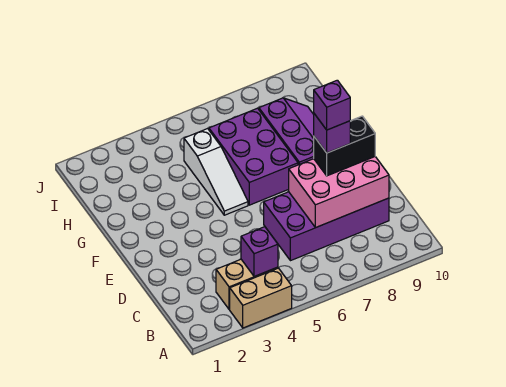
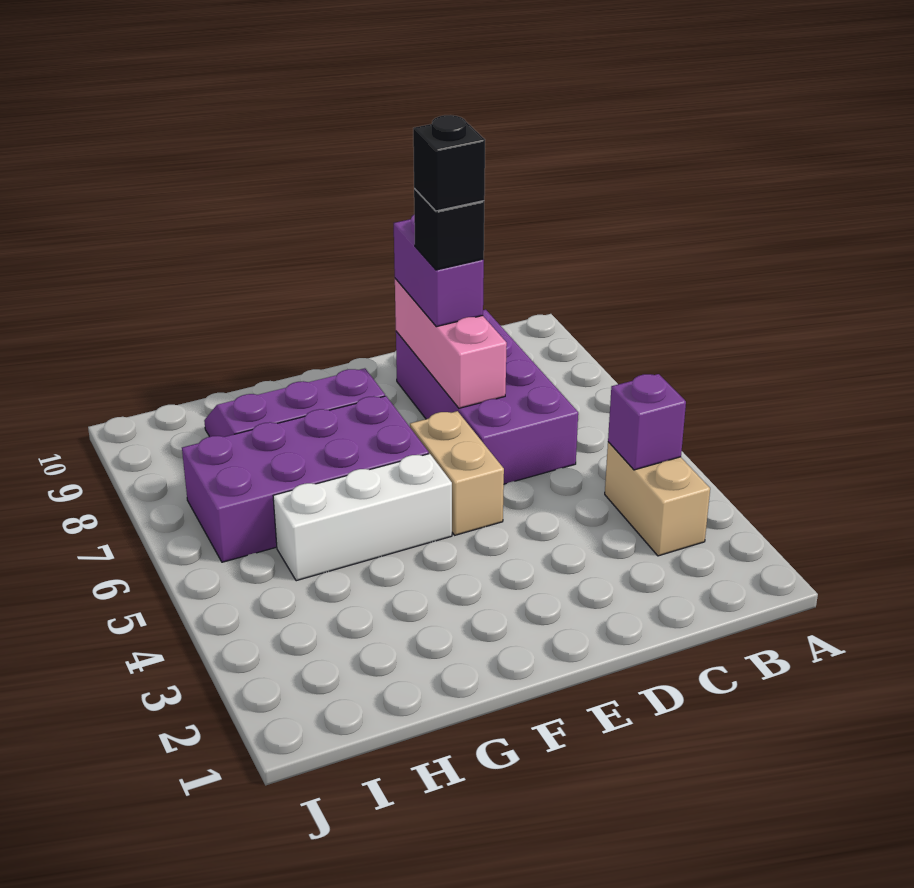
tan 1x2 brick [230,268,292,328] -> tan 1x2 brick moved to [410,411,504,535]
pink 2x3 brick [289,157,389,228] -> pink 1x3 brick [395,279,507,408]
black 1x2 brick [314,116,375,176] -> purple 1x2 brick [394,215,484,327]
purple 1x1 brick [314,114,350,153] -> black 1x1 brick [414,188,484,270]
purple 1x1 brick [314,80,350,130] -> black 1x1 brick [413,115,485,211]
white 1x3 slope [184,129,248,215] -> white 1x3 brick [273,454,452,581]
purple 2x3 brick [209,108,298,205] -> purple 2x4 brick [182,396,429,562]

